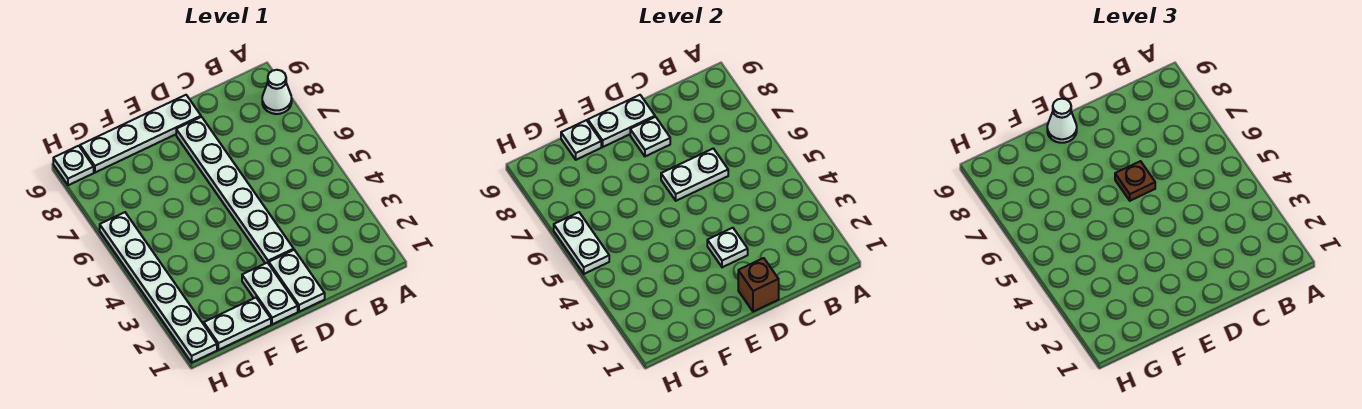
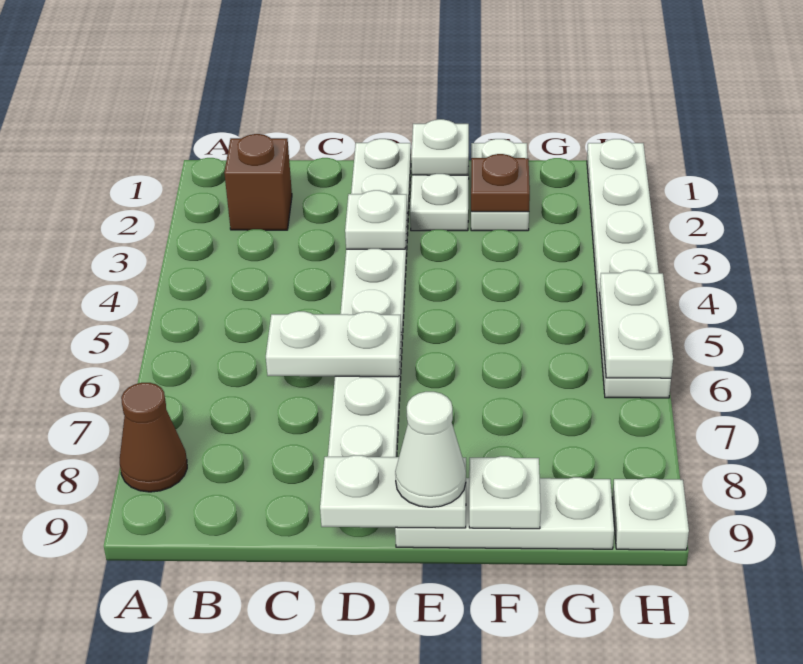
white 1x1 cone [262,70,292,114] -> brown 1x1 cone [120,383,187,492]
brown 1x1 brick [738,258,779,312] -> brown 1x1 brick moved to [224,134,292,230]
brown 1x1 plate [1115,161,1155,201] -> brown 1x1 plate moved to [471,154,530,212]
white 1x1 plate [630,117,670,156] -> white 1x1 plate moved to [411,119,469,175]
white 1x4 plate [80,95,201,173] -> white 1x3 plate [395,477,614,549]
white 1x2 plate [204,298,271,350] -> white 1x2 plate turned to [471,139,529,231]

